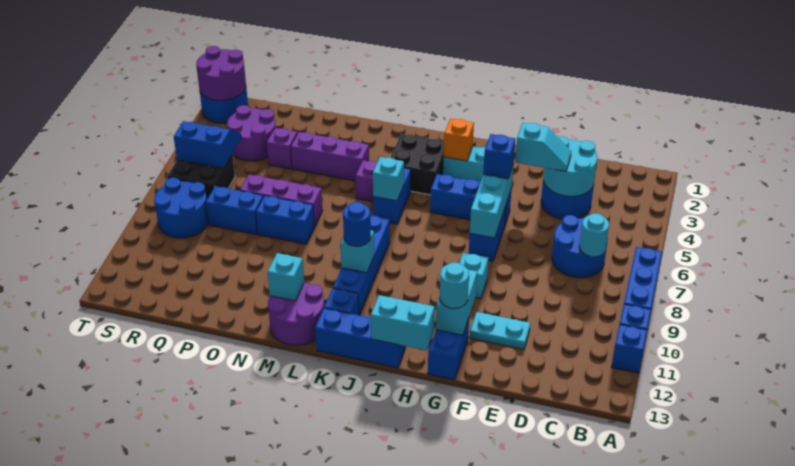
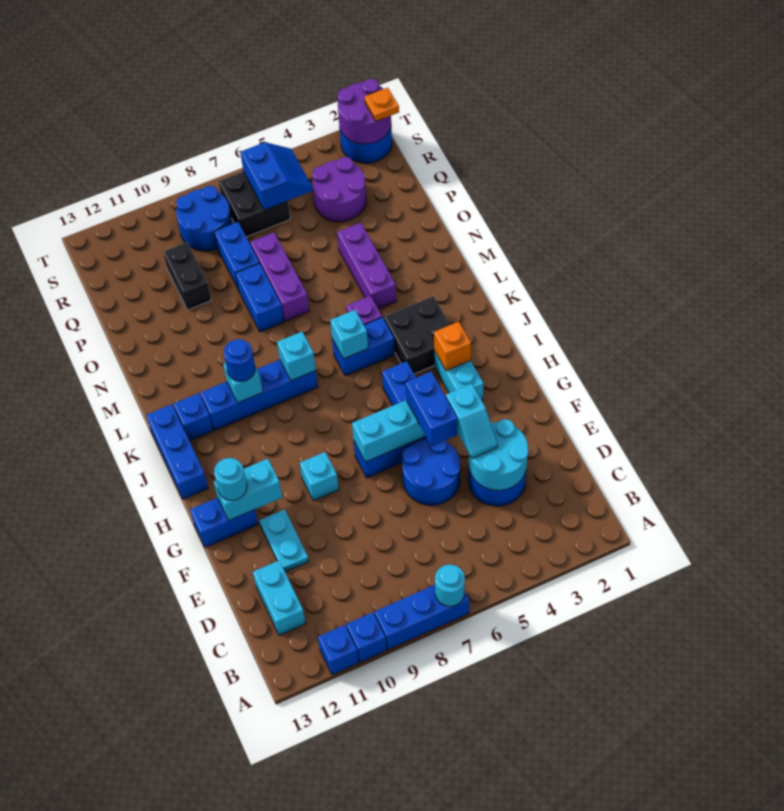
blue 2x2 round brick [552,215,608,278] -> blue 2x2 round brick moved to [402,439,460,505]
cyan 1x1 round brick [579,214,609,256] -> cyan 1x1 round brick moved to [435,565,465,606]
blue 1x1 brick [483,134,515,179] -> blue 1x2 brick [405,372,457,446]
cyan 1x2 brick [371,295,435,351] -> cyan 1x2 brick moved to [253,561,306,636]
purple 2x2 round brick [268,283,324,346] -> none
cyan 1x1 brick [268,253,304,301] -> cyan 1x1 brick moved to [277,332,316,380]
purple 1x1 brick [267,128,297,169] -> none
none -> black 1x2 brick [163,242,211,310]
none -> orange 1x1 plate [365,88,399,121]

